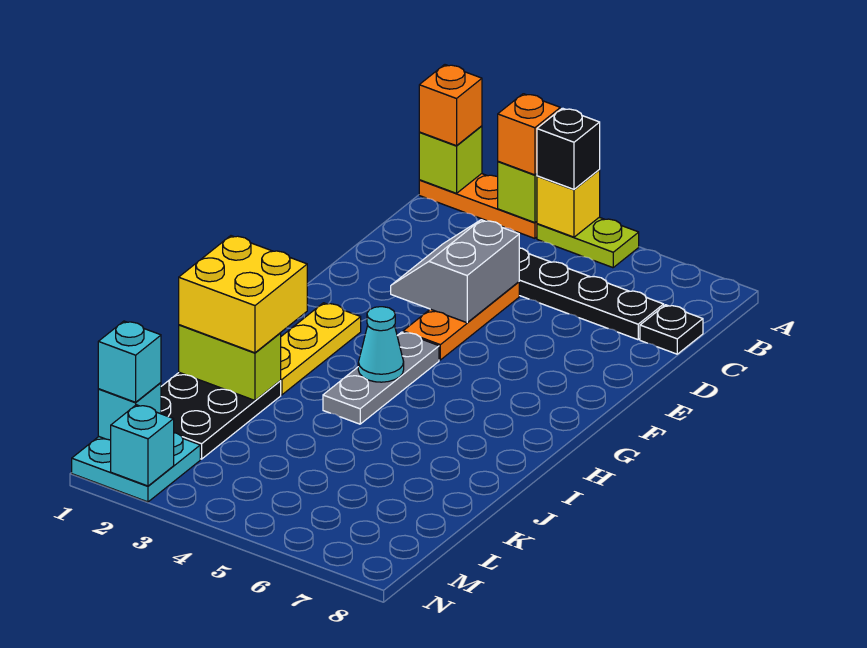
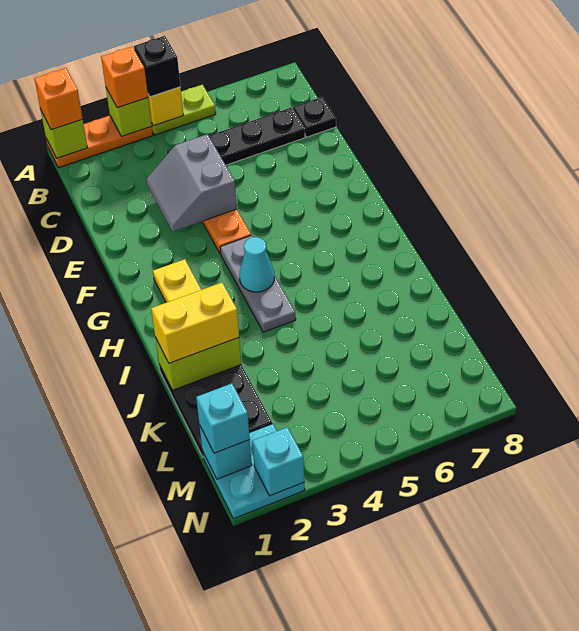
yellow 2x2 brick [179,236,307,353] -> yellow 1x2 brick [151,283,239,363]

